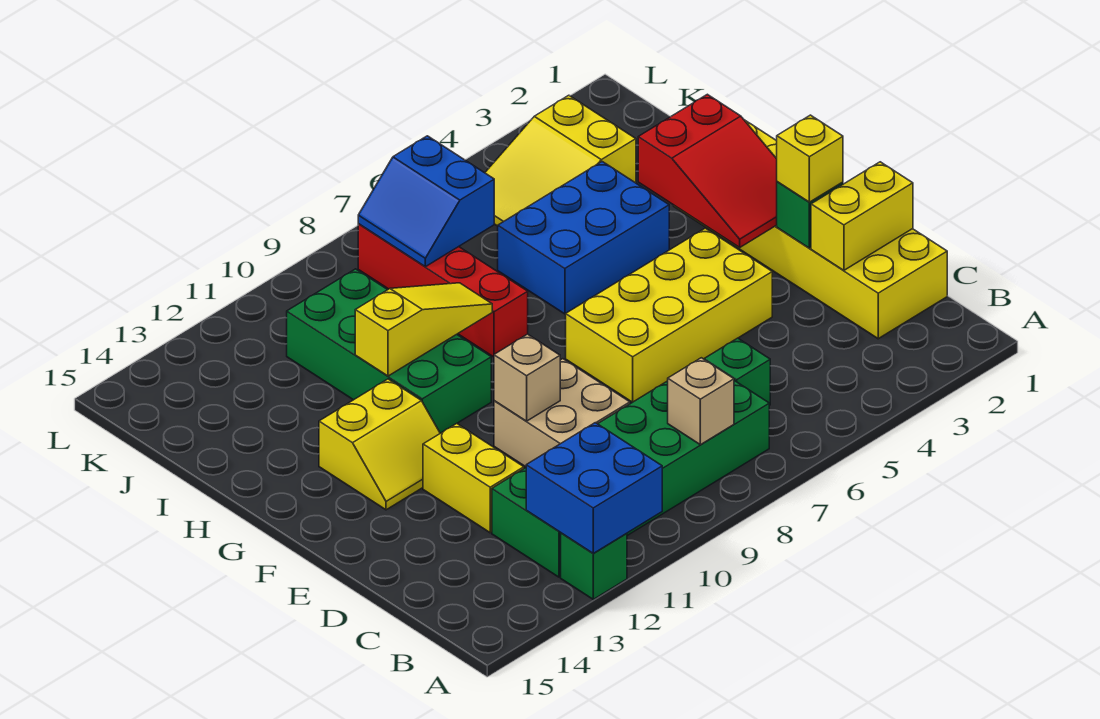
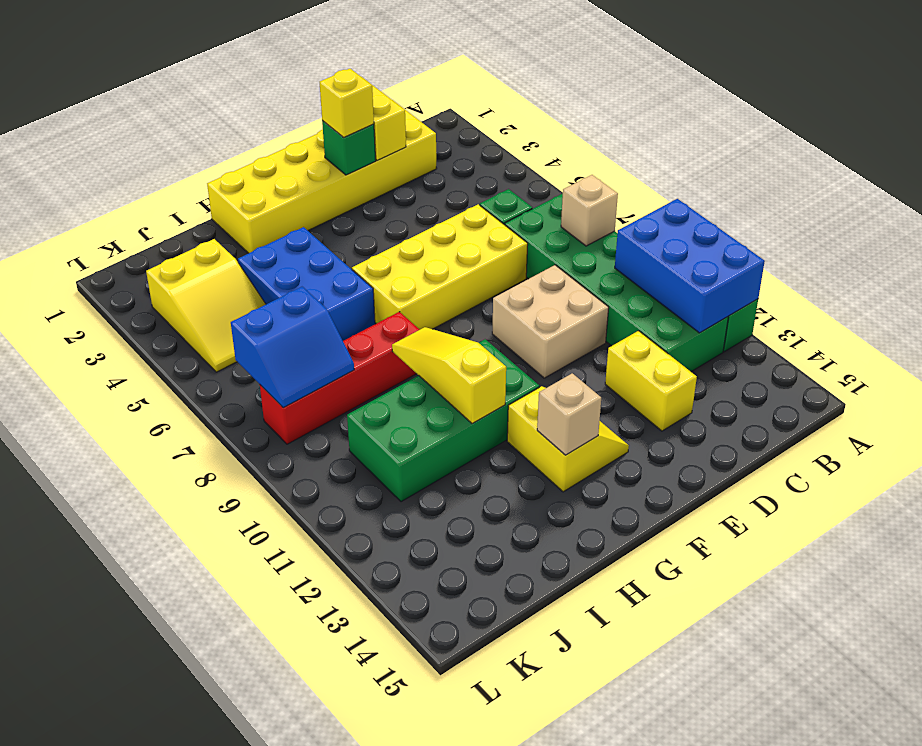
blue 2x2 brick [526,423,662,553] -> blue 2x3 brick [615,199,765,333]
yellow 1x2 brick [423,424,524,533] -> yellow 1x2 brick turned to [605,331,697,431]
yellow 2x4 brick [566,228,772,402] -> yellow 2x4 brick turned to [352,204,528,329]
tan 1x1 brick [494,334,560,421] -> tan 1x1 brick moved to [537,373,601,455]
red 2x3 slope [638,94,777,247] -> none

